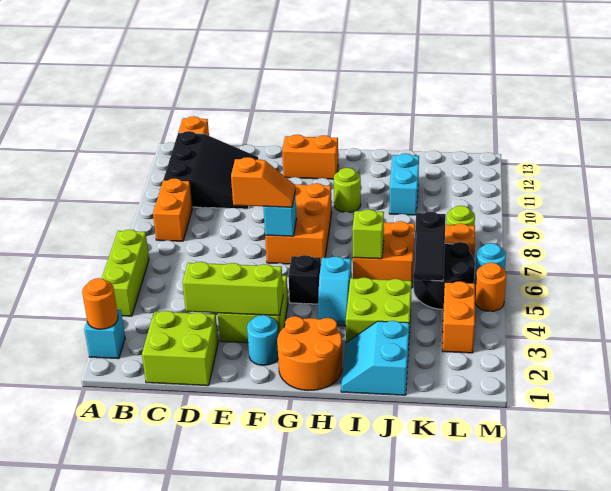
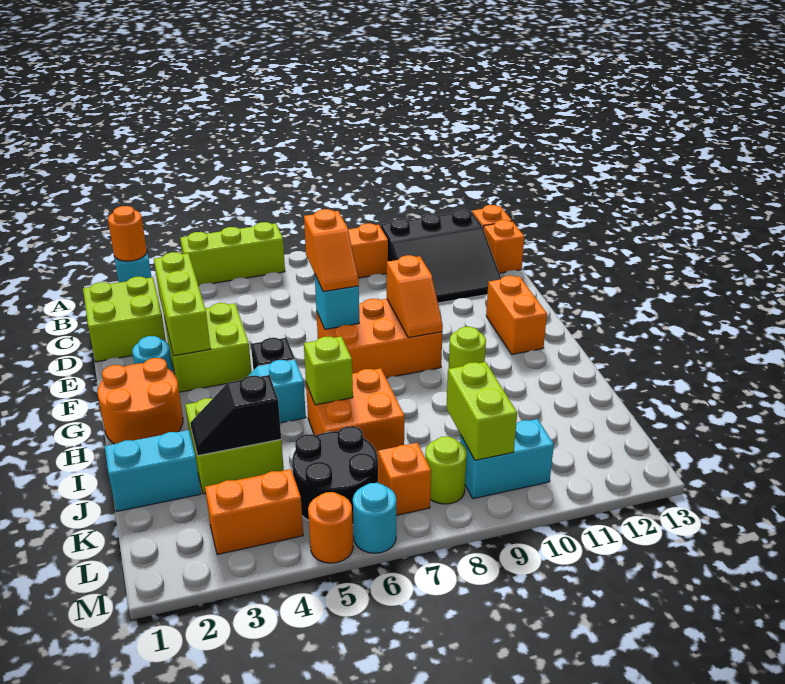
none -> orange 1x1 brick [483,220,524,273]
none -> orange 1x2 slope [387,255,443,338]
cyan 1x2 brick [389,153,419,215] -> cyan 1x2 brick moved to [460,419,554,499]
black 1x2 slope [413,212,446,281] -> black 1x2 slope moved to [190,375,281,456]
none -> lime 1x2 brick [446,362,517,460]

